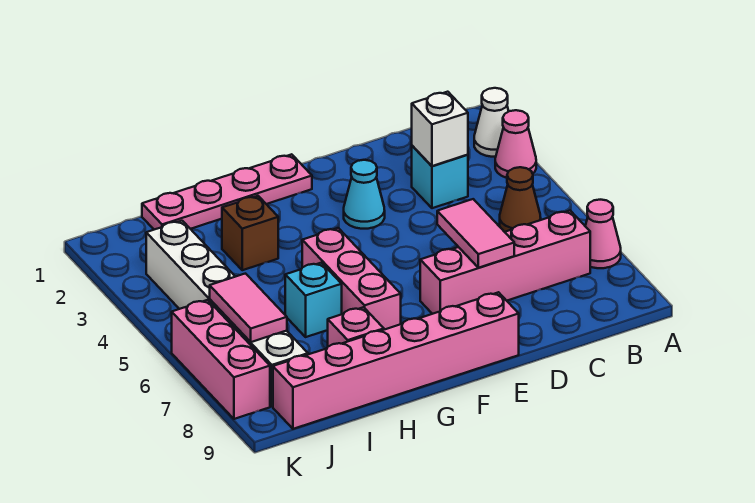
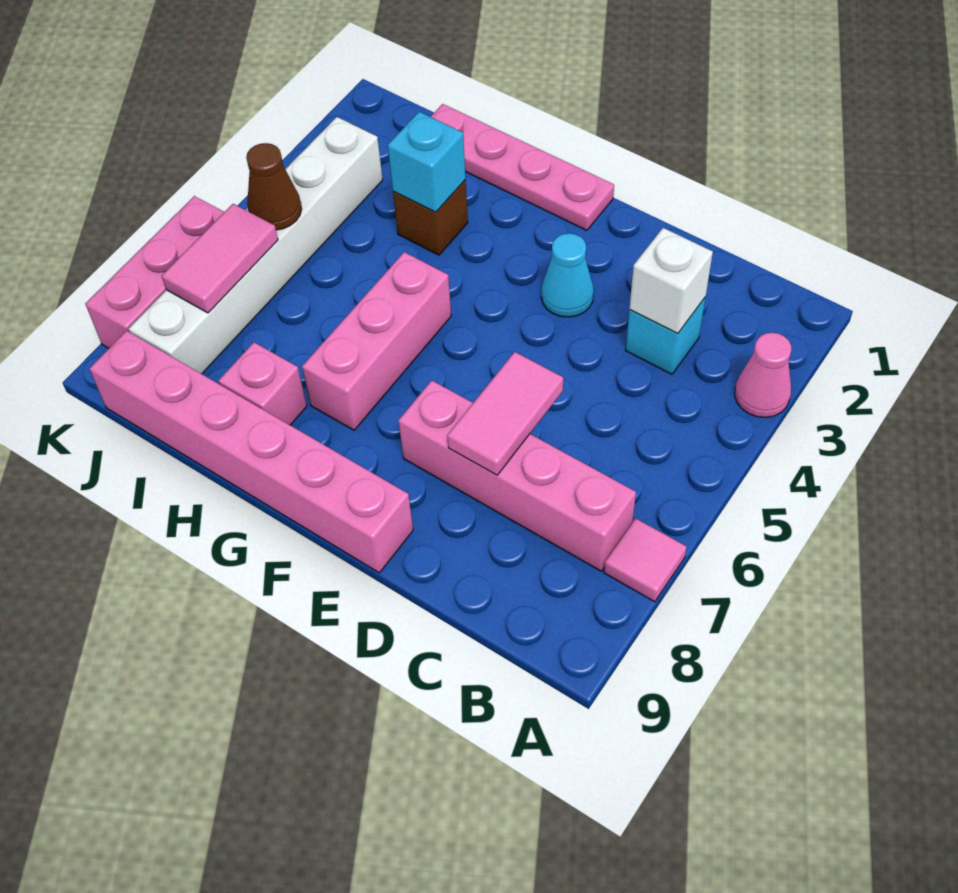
white 1x1 cone [474,88,509,157] -> none
pink 1x1 cone [585,200,621,268] -> pink 1x1 tile [604,519,687,602]
brown 1x1 cone [500,167,541,232] -> brown 1x1 cone moved to [246,143,302,230]
cyan 1x1 brick [285,263,342,337] -> cyan 1x1 brick moved to [388,112,466,212]

